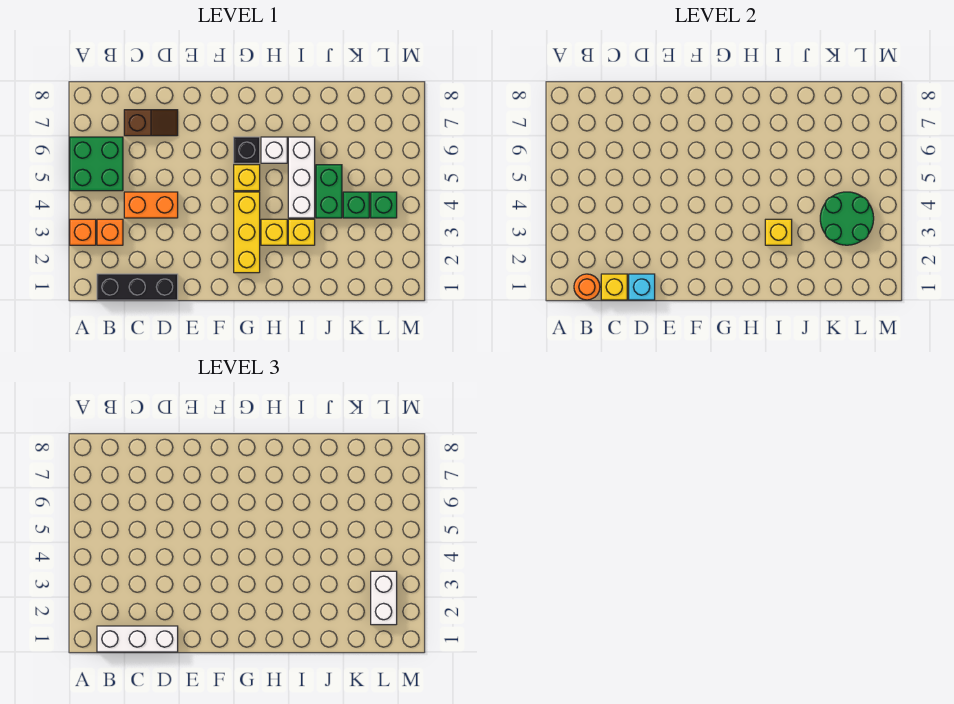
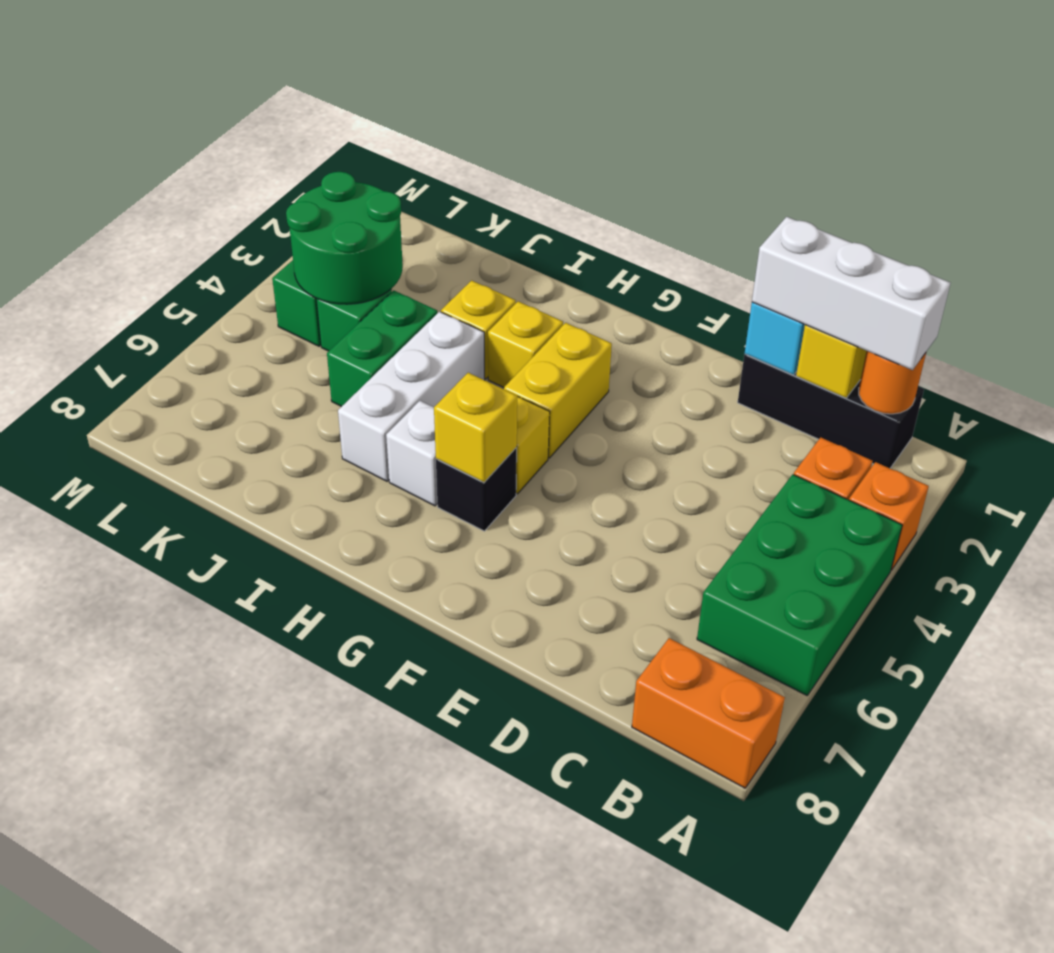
green 2x2 brick [70,137,123,191] -> green 2x3 brick [697,474,902,696]
orange 1x2 brick [124,192,178,218] -> orange 1x2 brick moved to [632,638,785,788]
brown 1x2 slope [124,110,178,136] -> none
yellow 1x3 brick [234,192,260,273] -> yellow 1x2 brick [504,323,612,458]
yellow 1x1 brick [765,219,792,245] -> yellow 1x1 brick moved to [434,373,517,482]
white 1x2 brick [371,571,397,625] -> none

